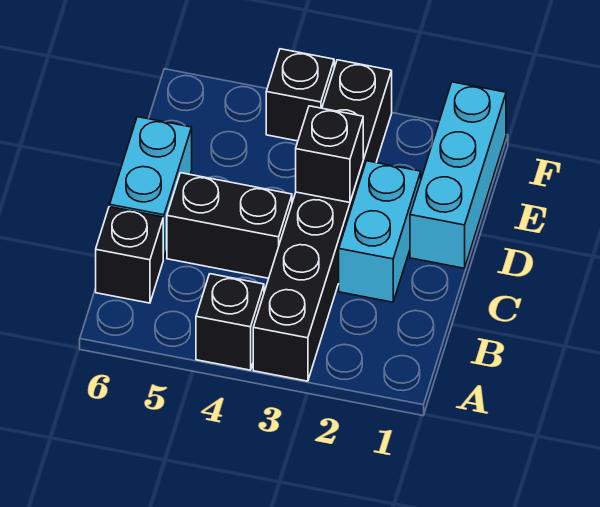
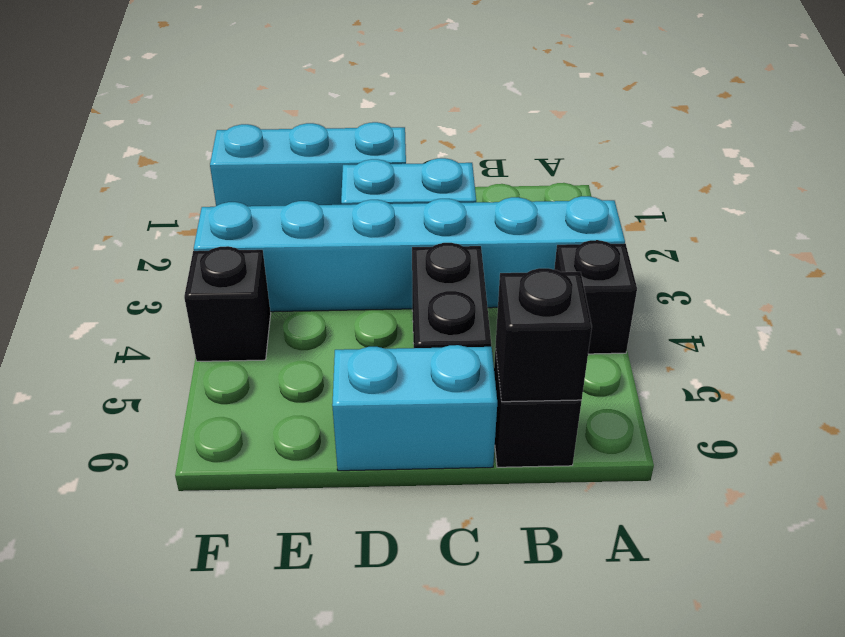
black 1x6 brick [253,60,392,381] -> cyan 1x6 brick [194,196,625,312]
black 1x1 brick [296,106,363,202] -> black 1x1 brick moved to [496,268,592,402]

